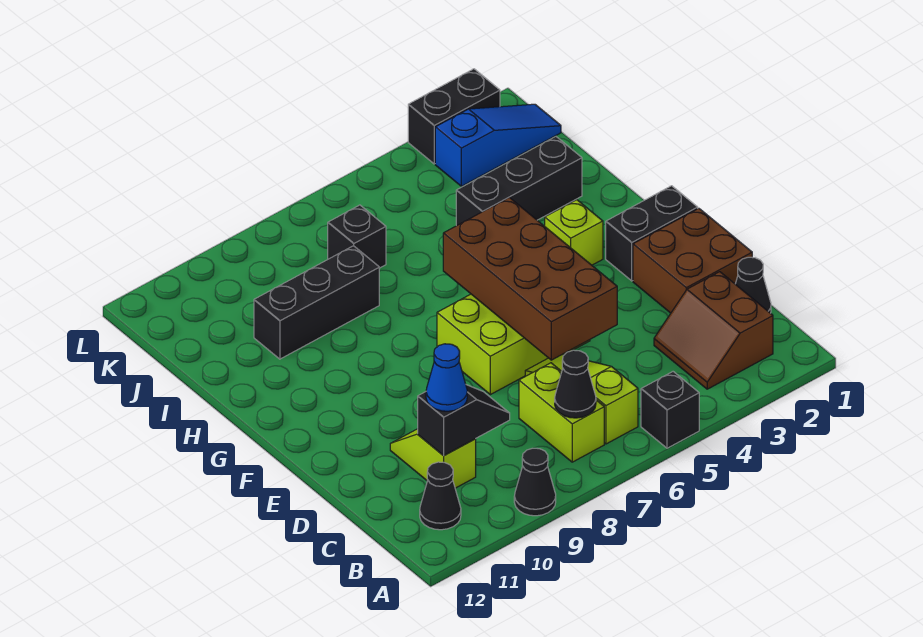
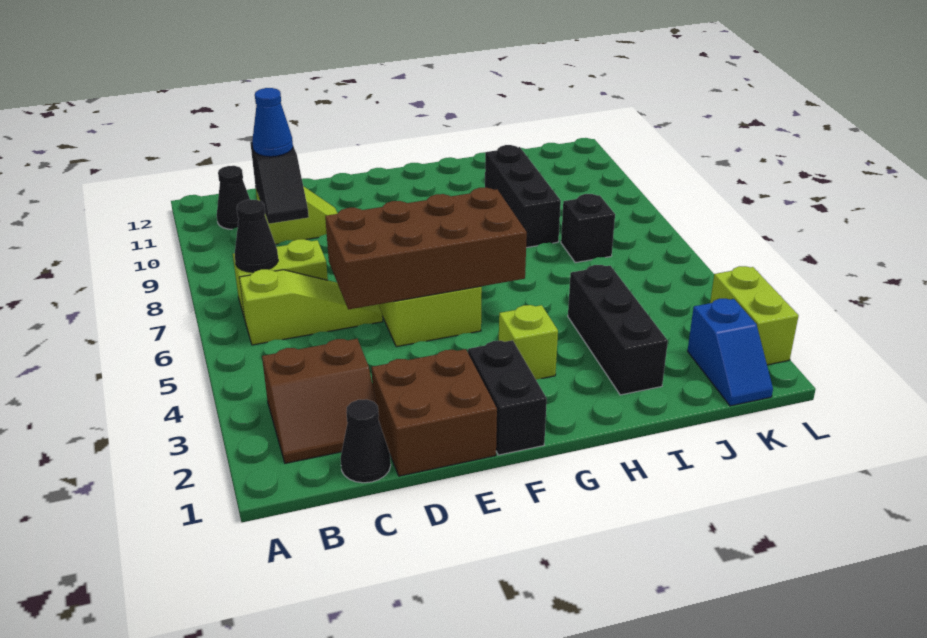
black 1x1 brick [641,372,699,448] -> none
black 1x1 cone [514,448,556,516] -> none
brown 2x2 slope [654,272,773,389] -> brown 2x2 slope turned to [262,339,381,463]
blue 1x3 slope [435,104,561,186] -> blue 1x2 slope [688,299,773,406]
black 1x2 brick [408,69,500,164] -> lime 1x2 brick [710,266,799,365]

